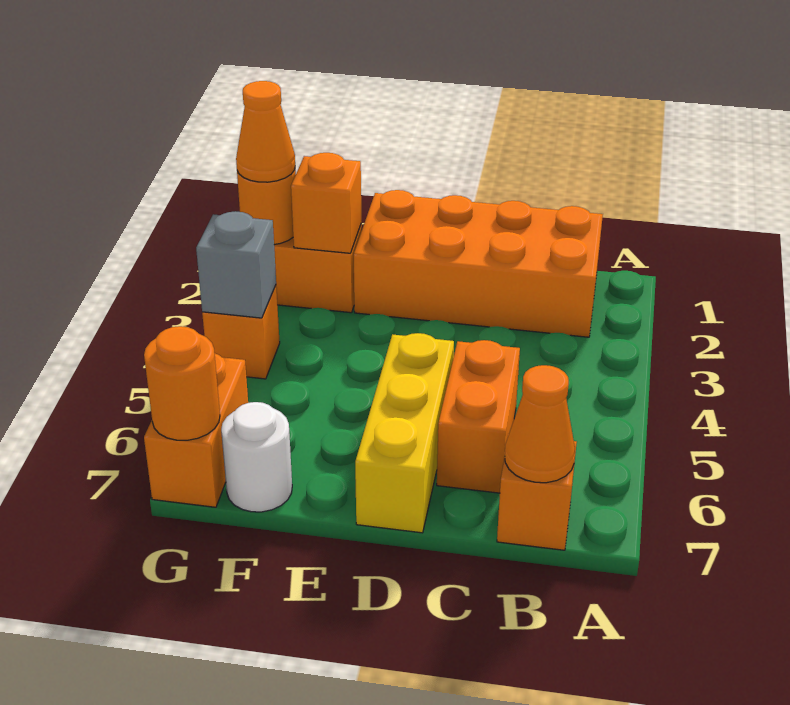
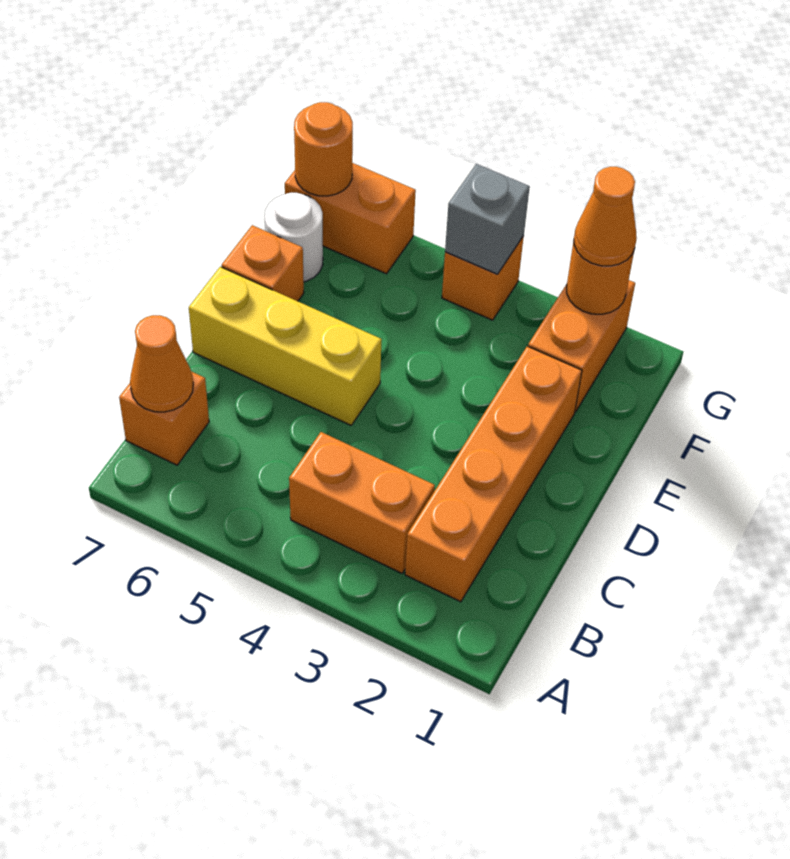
orange 2x4 brick [354,190,603,337] -> orange 1x4 brick [405,346,582,602]
orange 1x2 brick [437,340,520,493] -> orange 1x2 brick moved to [289,432,435,573]
orange 1x1 brick [291,153,362,253] -> orange 1x1 brick moved to [222,225,304,301]

